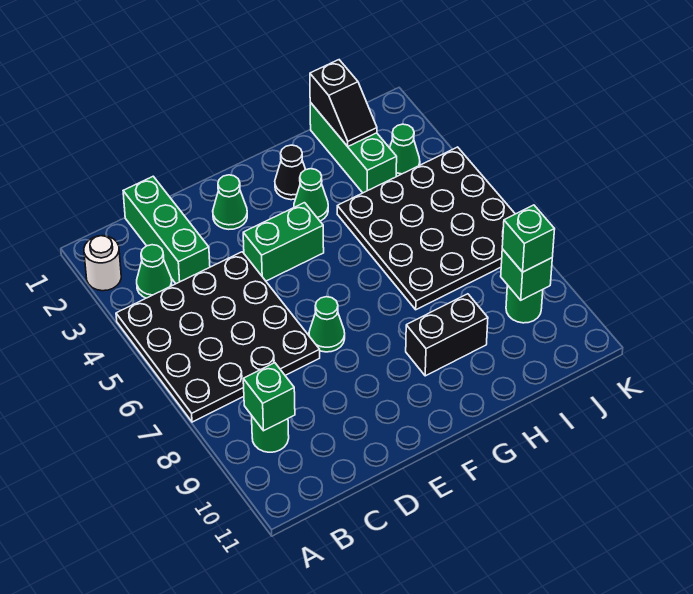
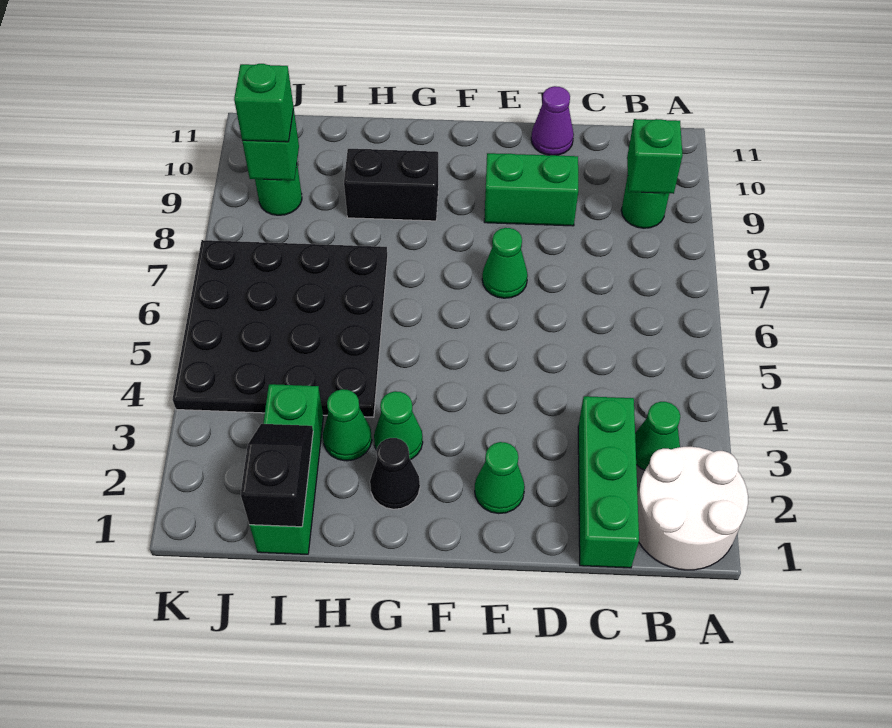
white 1x1 round brick [84,236,121,291] -> white 2x2 round brick [637,447,748,570]
black 4x4 plate [116,252,320,422] -> none
none -> purple 1x1 cone [531,86,574,155]
green 1x2 brick [243,203,324,281] -> green 1x2 brick moved to [484,153,578,226]
green 1x1 cone [390,124,420,177] -> green 1x1 cone moved to [323,389,372,461]

